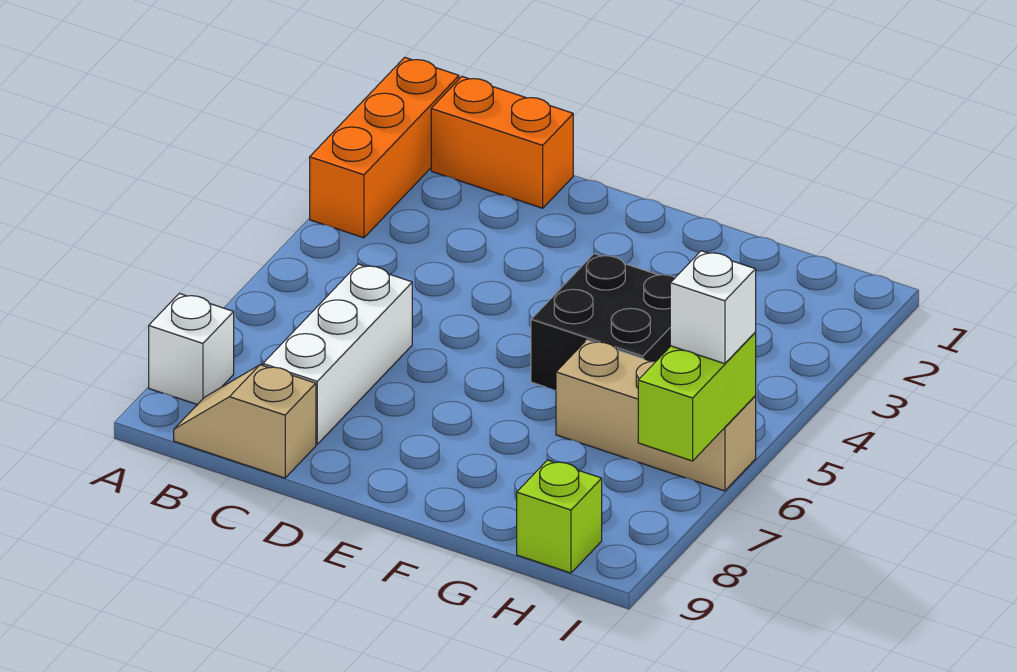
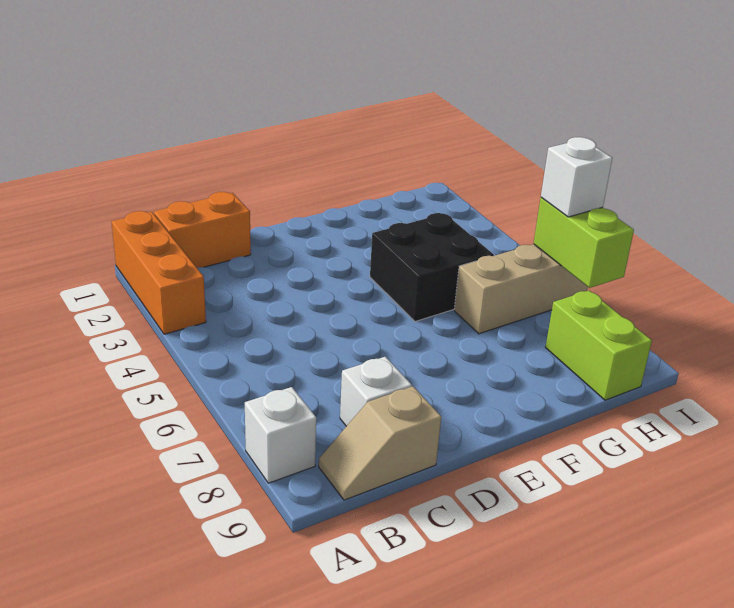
white 1x3 brick [263,264,412,444] -> white 1x1 brick [340,357,412,426]
lime 1x1 brick [517,460,602,573] -> lime 1x2 brick [545,291,652,400]

